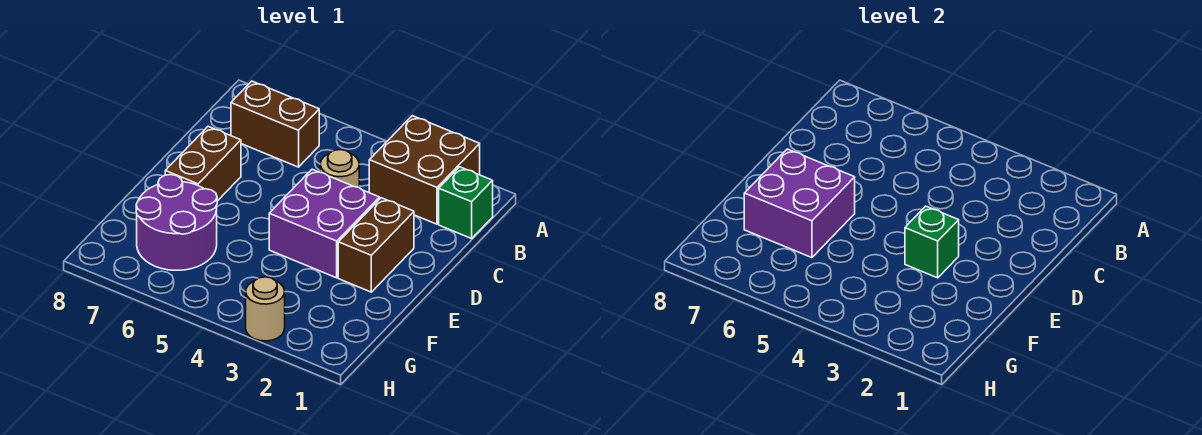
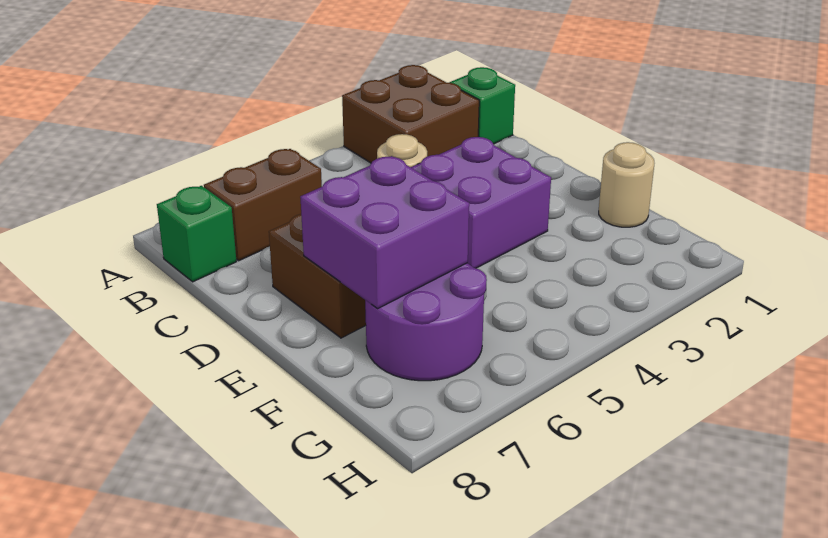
brown 1x2 brick [338,198,414,292] -> none
green 1x1 brick [905,206,959,278] -> green 1x1 brick moved to [157,186,237,282]
tan 1x1 round brick [246,277,285,341] -> tan 1x1 round brick moved to [599,142,654,227]

